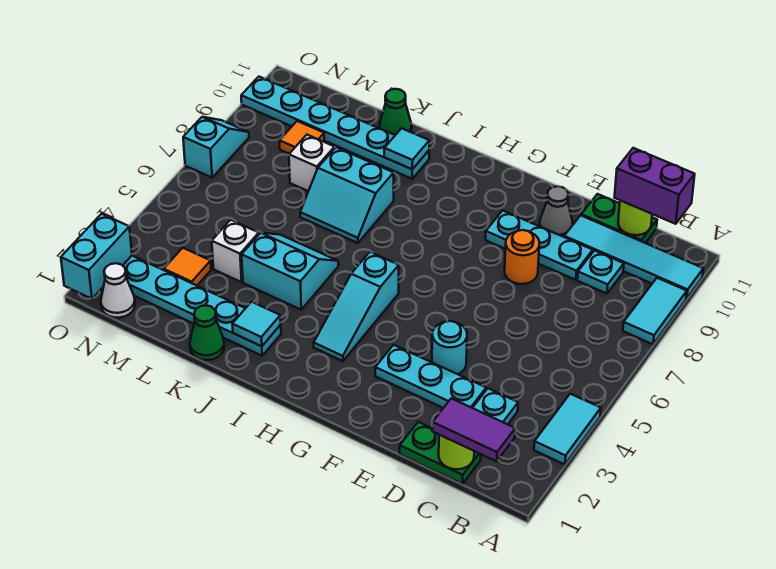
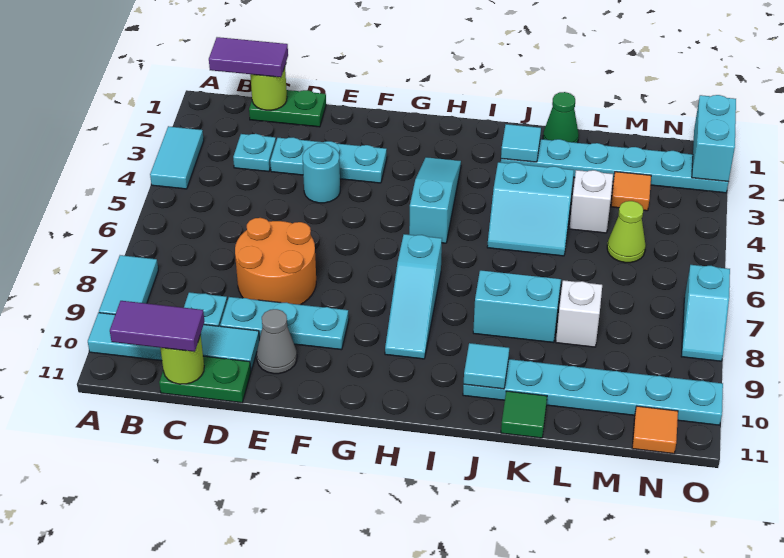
purple 1x2 brick [614,148,695,224] -> purple 1x2 tile [110,301,204,352]
orange 1x1 round brick [505,230,540,284] -> orange 2x2 round brick [235,218,316,305]
none -> cyan 1x3 slope [385,234,442,359]
green 1x1 cone [379,89,412,135] -> green 1x1 tile [501,391,547,438]
none -> lime 1x1 cone [607,201,646,263]
orange 1x1 tile [279,121,324,154] -> orange 1x1 tile moved to [632,406,678,454]
white 1x1 cone [101,263,135,318] -> none

